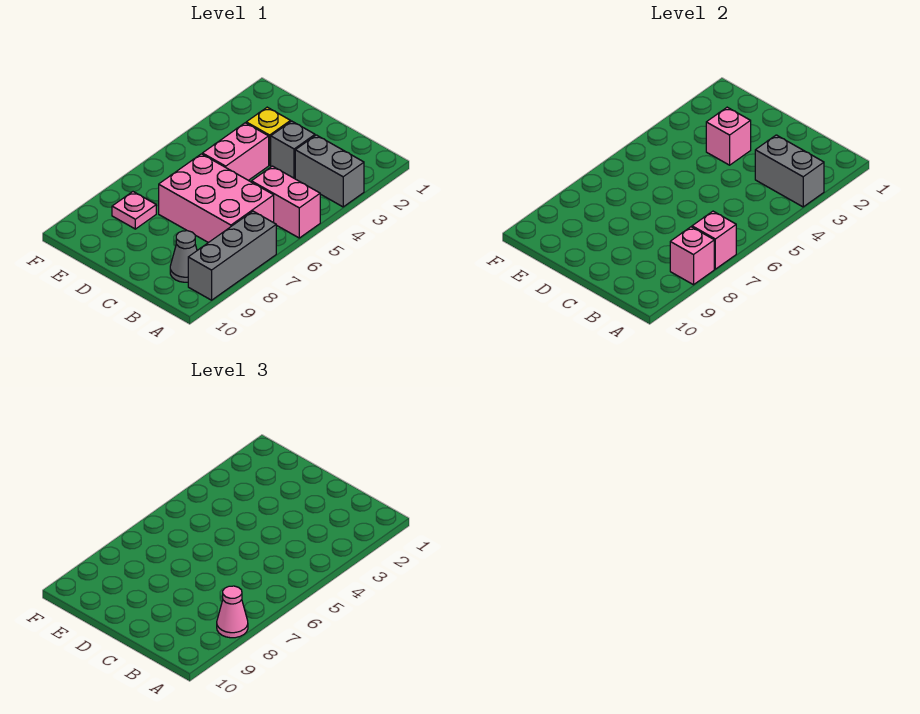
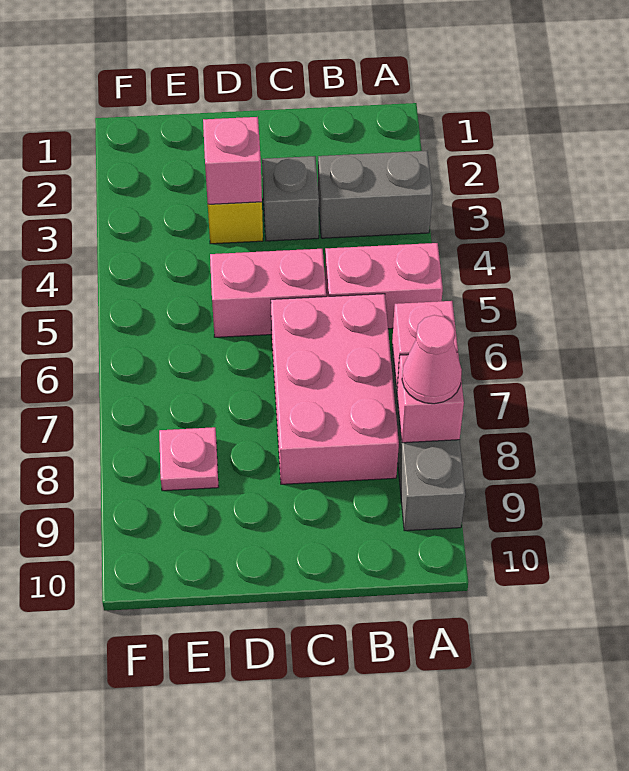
grey 1x2 brick [755,135,824,207] -> none
pink 2x3 brick [159,154,274,243] -> pink 2x3 brick turned to [271,294,399,484]
grey 1x1 cone [170,231,197,282] -> none
pink 1x2 brick [202,123,269,180] -> pink 1x2 brick turned to [210,249,326,337]

